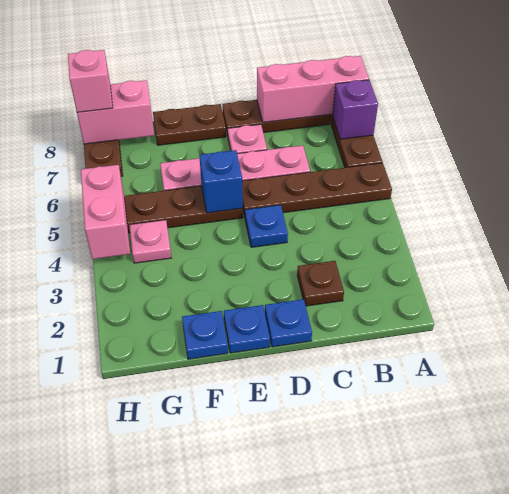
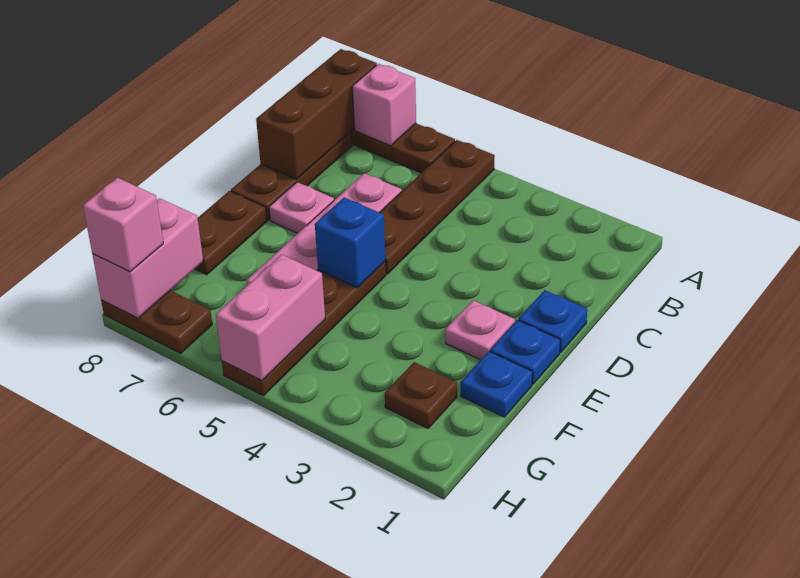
purple 1x1 brick [332,80,378,139] -> pink 1x1 brick [352,64,416,146]
pink 1x3 brick [257,56,369,122] -> brown 1x3 brick [256,49,377,179]
brown 1x1 plate [297,261,344,306] -> brown 1x1 plate moved to [385,362,457,428]
blue 1x1 plate [245,205,288,247] -> none
pink 1x1 plate [129,220,171,263] -> pink 1x1 plate moved to [445,300,515,360]
pink 1x2 brick [81,165,130,259] -> pink 1x2 brick turned to [216,254,325,381]

